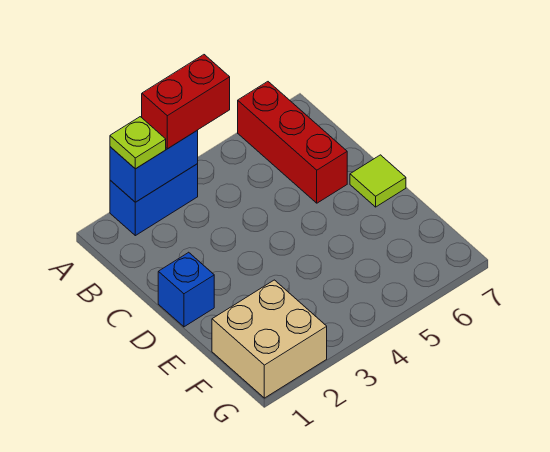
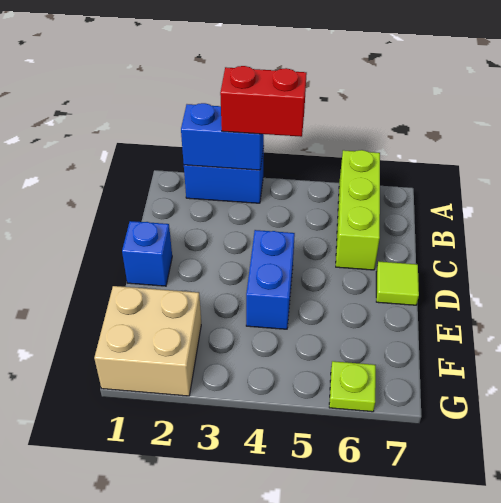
lime 1x1 plate [110,117,166,169] -> lime 1x1 plate moved to [329,361,376,412]
red 1x3 brick [238,82,347,203] -> lime 1x3 brick [336,150,380,270]
none -> blue 1x2 brick [246,230,295,329]

